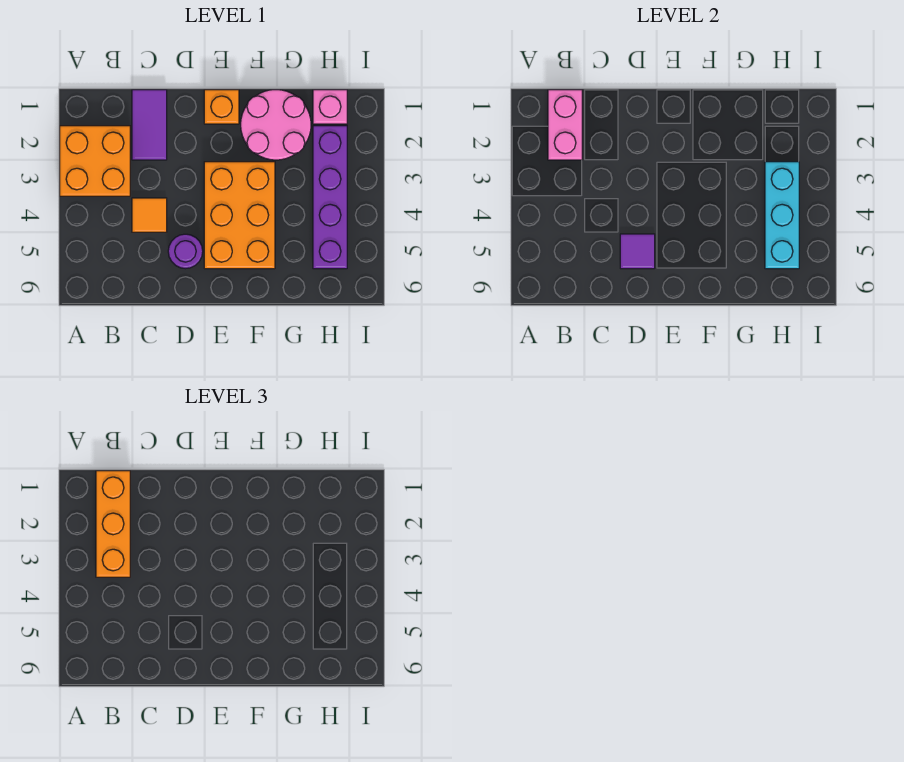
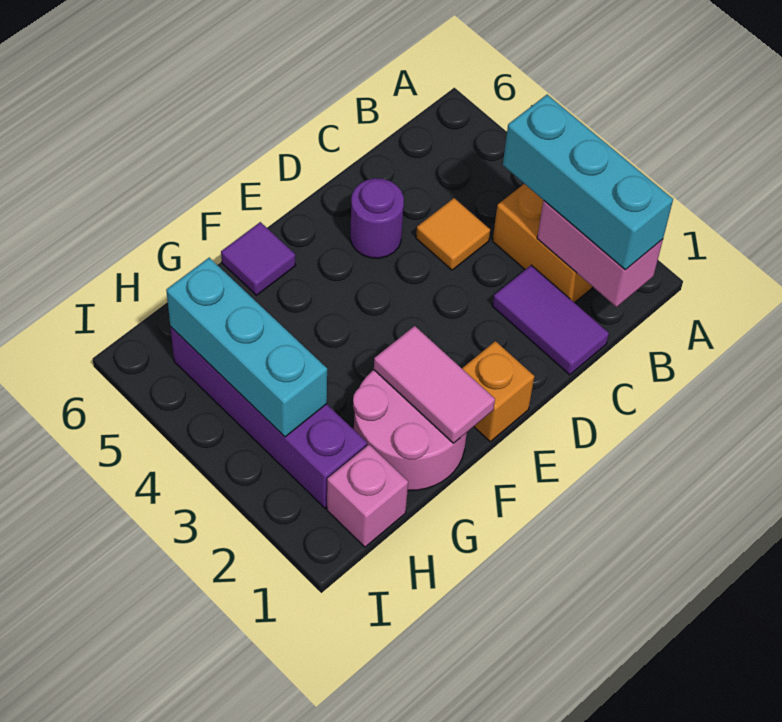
orange 1x3 brick [96,471,130,577] -> cyan 1x3 brick [503,95,673,270]
purple 1x1 tile [620,234,655,269] -> purple 1x1 tile moved to [221,222,296,295]
orange 2x3 brick [204,162,275,269] -> none
none -> pink 1x2 tile [374,326,495,443]

